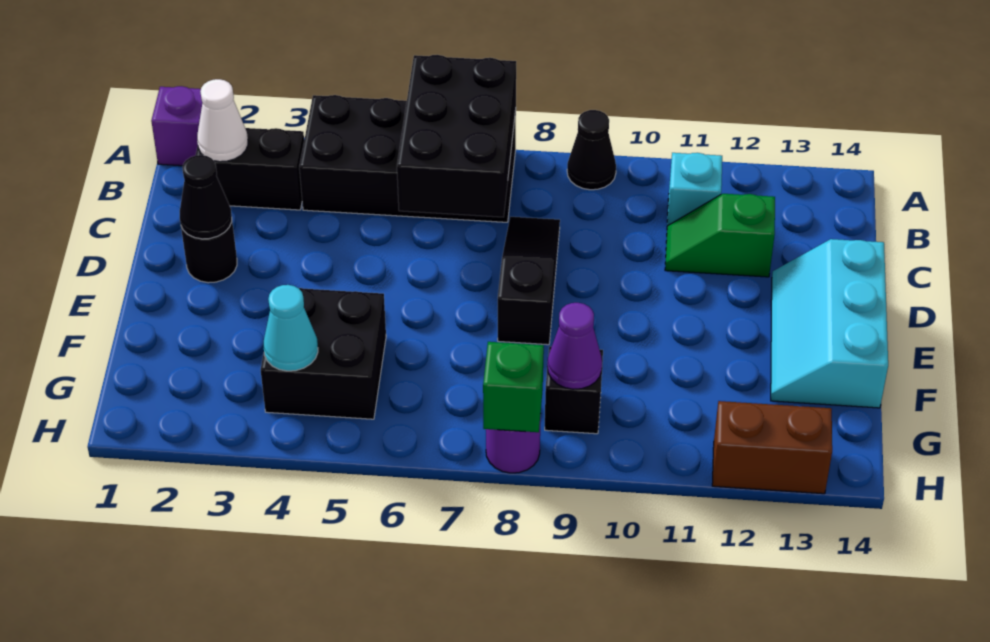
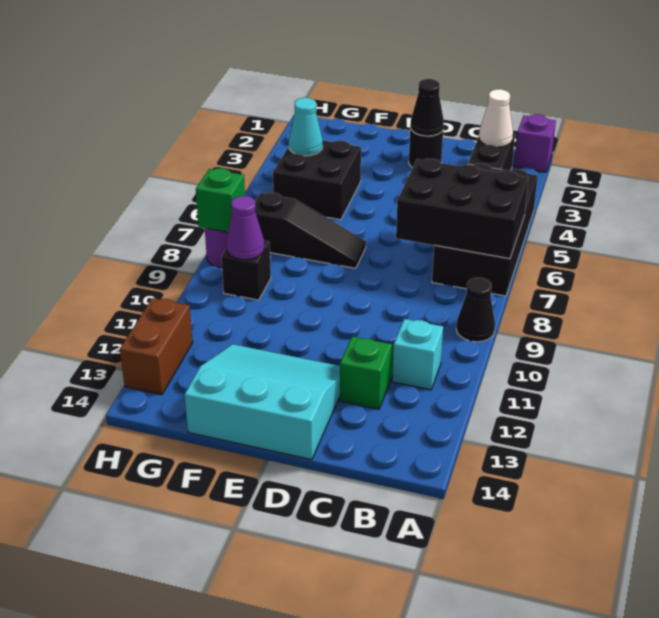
black 1x3 slope [498,217,560,345] -> black 1x3 slope moved to [255,193,366,268]
cyan 2x3 slope [771,239,888,408] -> cyan 3x3 slope [184,344,340,460]

